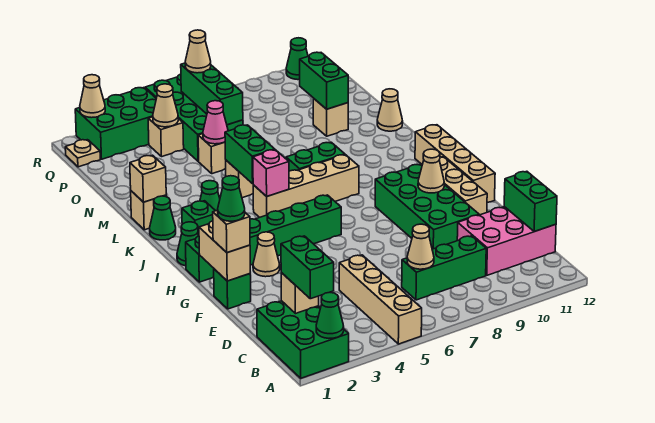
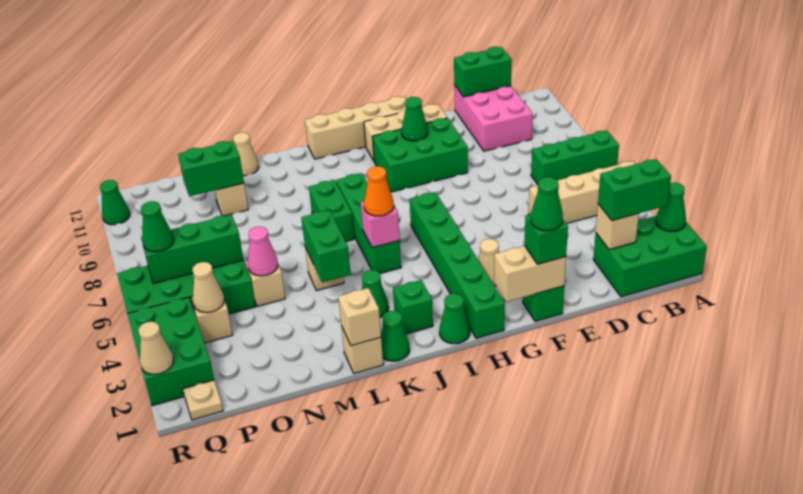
green 1x3 brick [402,236,486,300] -> green 1x3 brick turned to [531,130,619,184]
tan 1x1 cone [407,224,434,269] -> none
green 2x4 brick [375,164,479,249] -> green 2x3 brick [372,118,468,192]
tan 1x1 brick [213,210,250,253] -> green 1x1 brick [524,214,568,264]
tan 1x1 cone [418,149,444,193] -> green 1x1 cone [402,97,428,141]
tan 1x4 brick [253,155,359,218] -> green 1x4 brick [336,173,401,273]
none -> orange 1x1 cone [364,166,394,216]
green 1x2 brick [225,125,275,184] -> green 1x2 brick turned to [301,210,351,282]
tan 1x1 cone [185,30,211,73] -> green 1x1 cone [141,201,174,252]

